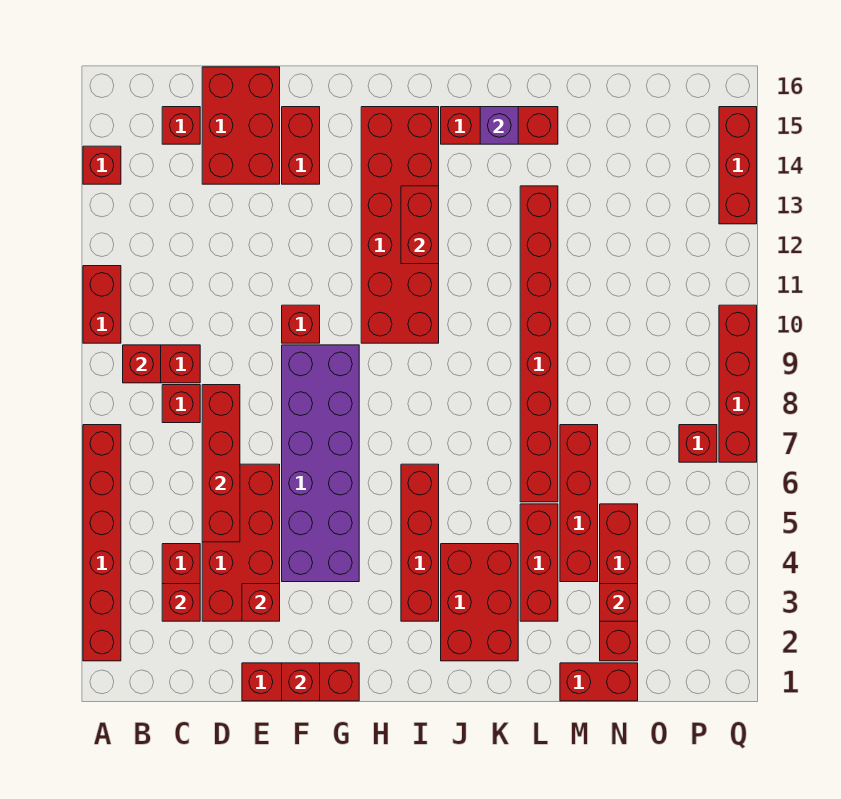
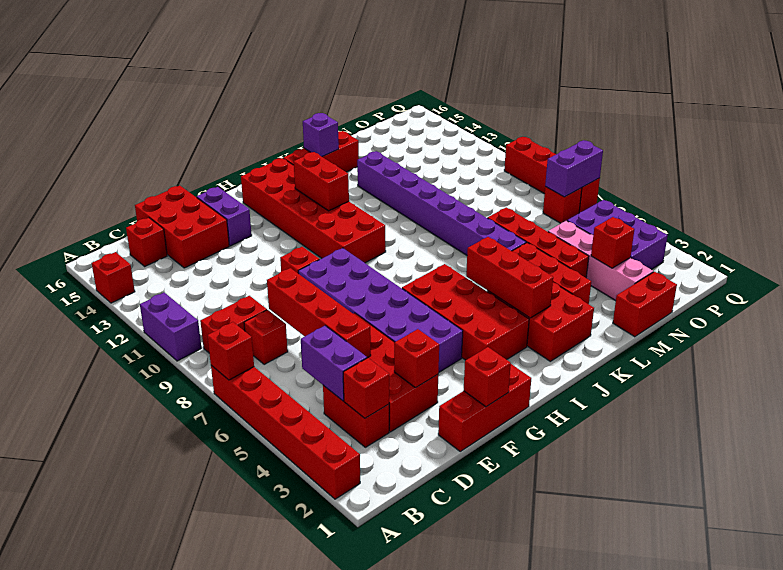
red 1x2 brick [83,266,121,343] -> purple 1x2 brick [140,292,201,361]
red 1x1 brick [123,345,161,383] -> red 1x1 brick moved to [207,322,254,380]
none -> purple 1x2 brick [301,326,367,401]
red 1x2 brick [282,107,320,184] -> purple 1x2 brick [197,187,252,246]
red 1x4 brick [401,464,439,621] -> red 2x4 brick [402,264,529,360]
red 1x8 brick [520,186,558,502] -> purple 1x8 brick [357,151,526,255]
red 1x4 brick [600,504,638,661] -> pink 1x4 brick [548,221,653,301]
none -> purple 2x3 brick [567,200,668,270]
none -> purple 1x2 brick [545,140,603,197]
red 1x3 brick [719,107,757,224] -> red 1x3 brick moved to [466,237,553,318]

